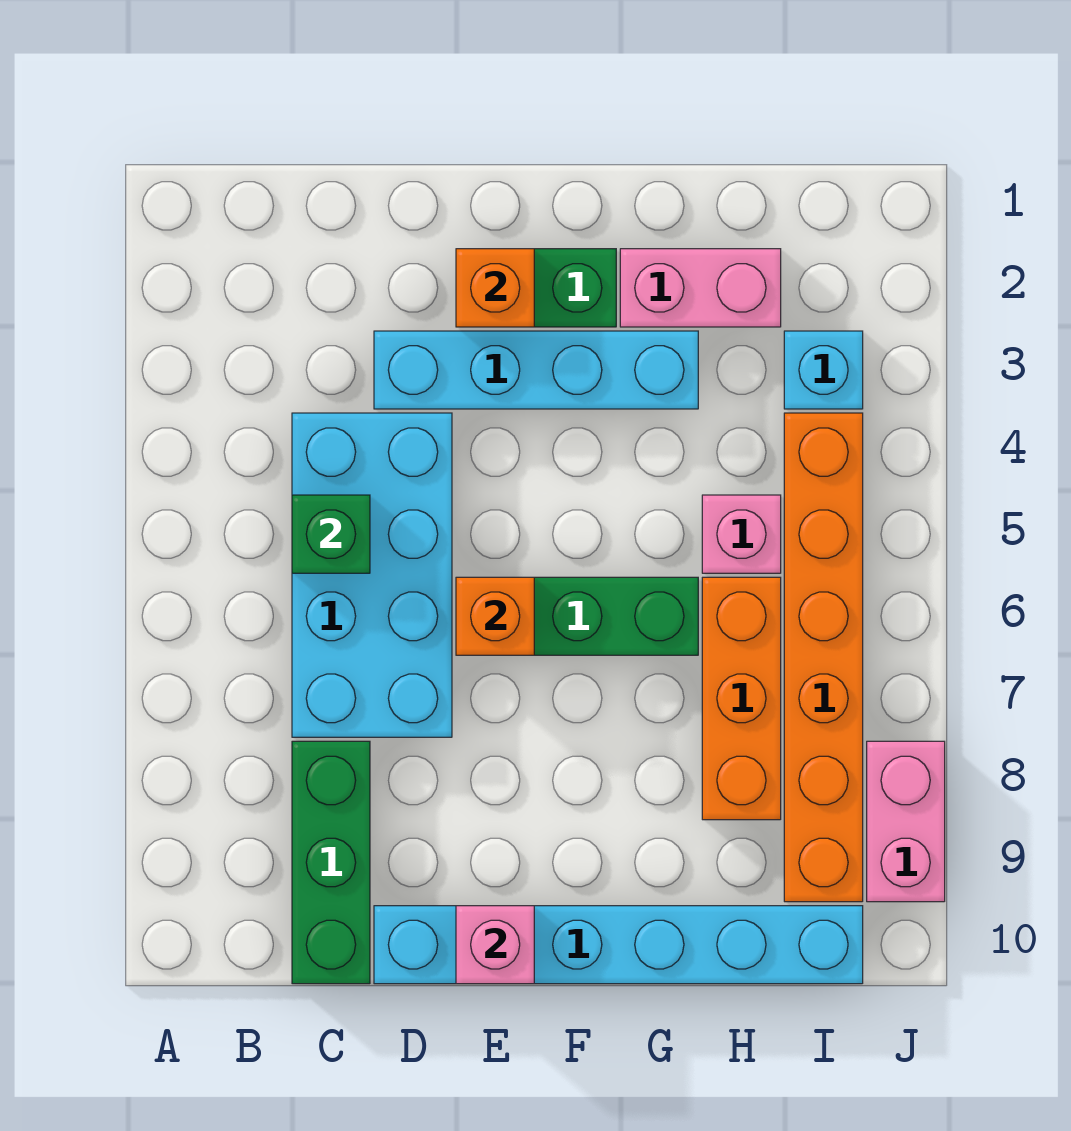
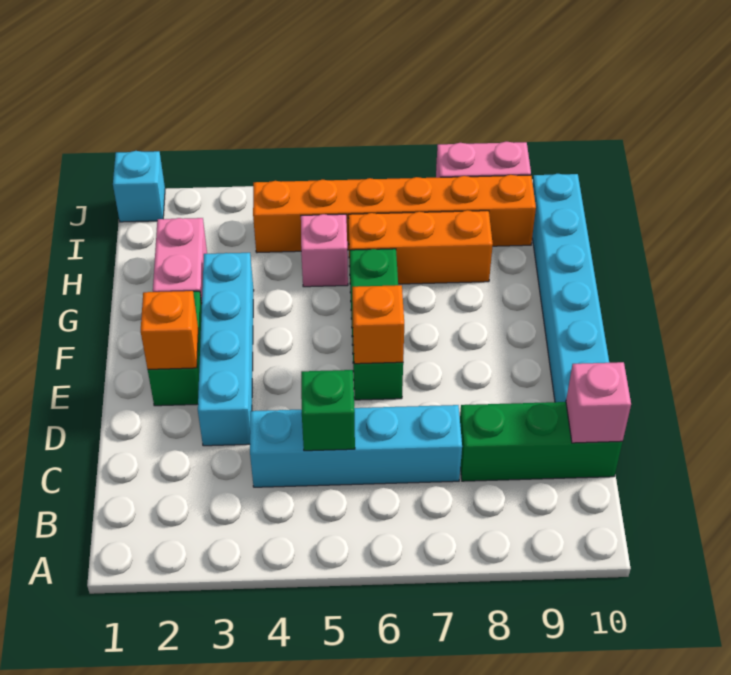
cyan 2x4 brick [292,413,452,737] -> cyan 1x4 brick [250,405,462,487]
pink 1x1 brick [456,906,534,984] -> pink 1x1 brick moved to [566,362,631,443]
cyan 1x1 brick [784,331,863,409] -> cyan 1x1 brick moved to [113,151,165,222]

